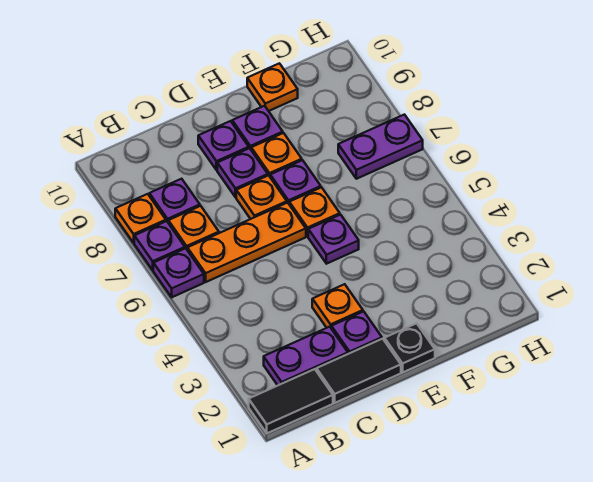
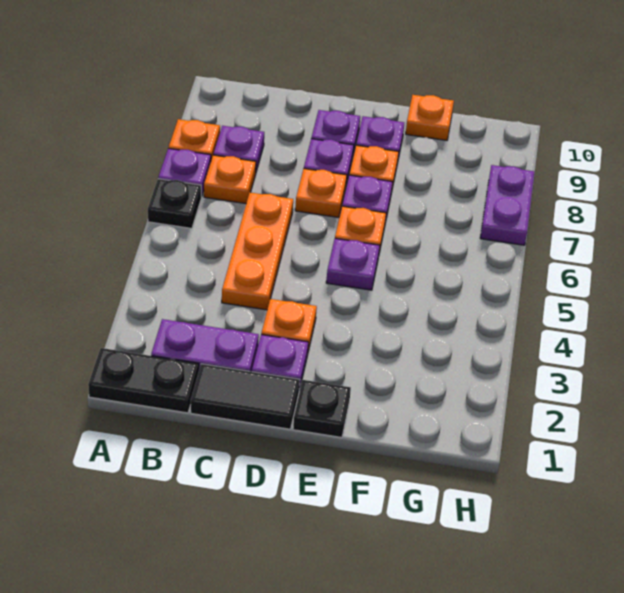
black 1x2 tile [249,369,333,433] -> black 1x2 plate [88,348,199,413]
purple 1x1 plate [153,248,204,297] -> black 1x1 plate [148,179,201,228]
orange 1x3 plate [187,203,306,282] -> orange 1x3 plate turned to [222,192,293,310]
purple 1x2 plate [338,115,423,179] -> purple 1x2 plate turned to [480,165,535,245]

